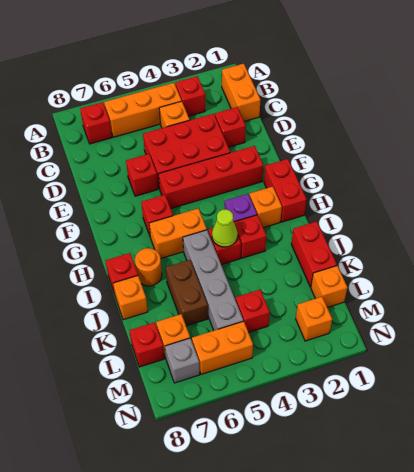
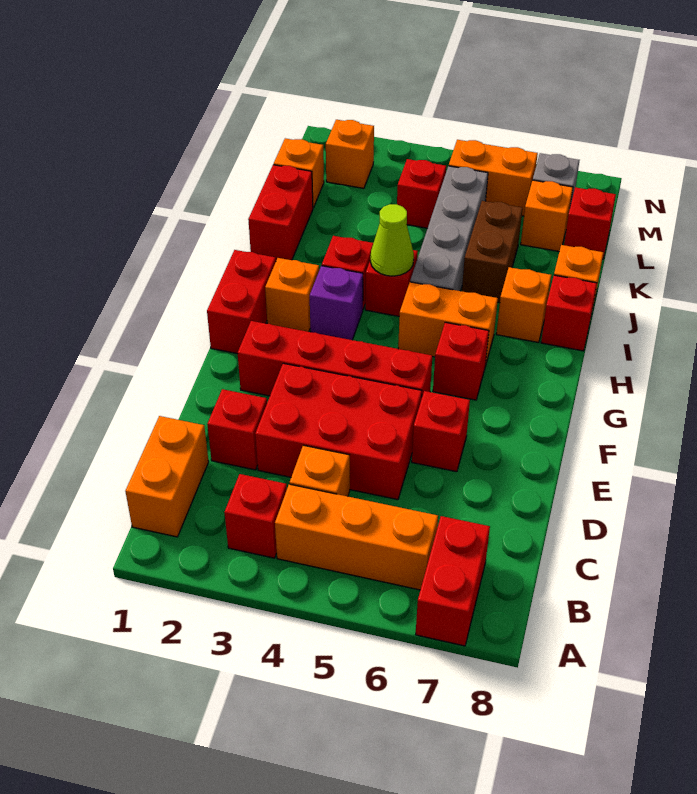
red 1x1 brick [80,102,112,144] -> red 1x2 brick [416,516,490,646]
orange 1x1 round brick [135,248,162,286] -> orange 1x1 brick [496,267,551,343]

